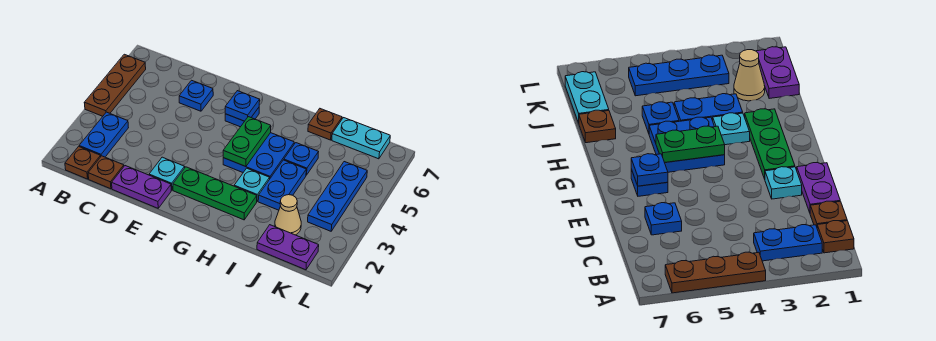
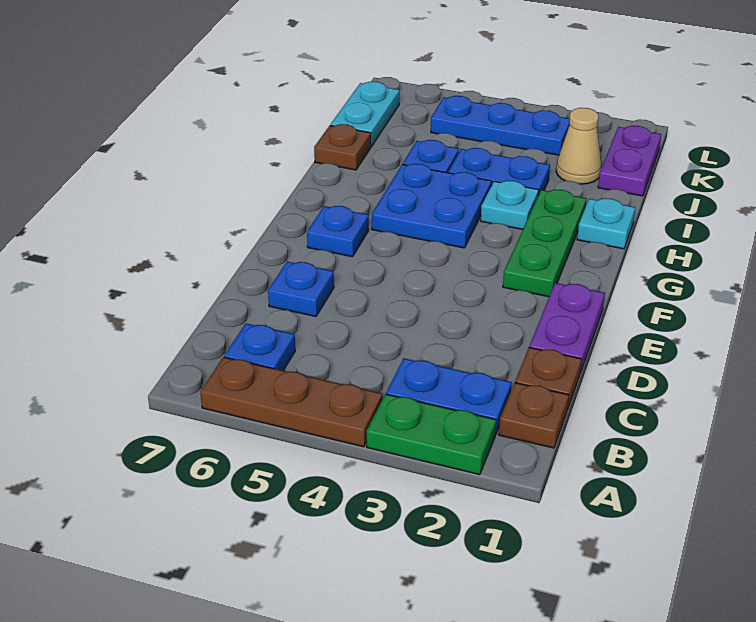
cyan 1x1 plate [149,157,185,190] -> cyan 1x1 plate moved to [577,198,635,249]
blue 1x1 plate [225,91,260,121] -> blue 1x1 plate moved to [224,323,295,371]
green 1x2 plate [223,117,271,167] -> green 1x2 plate moved to [367,394,496,475]

